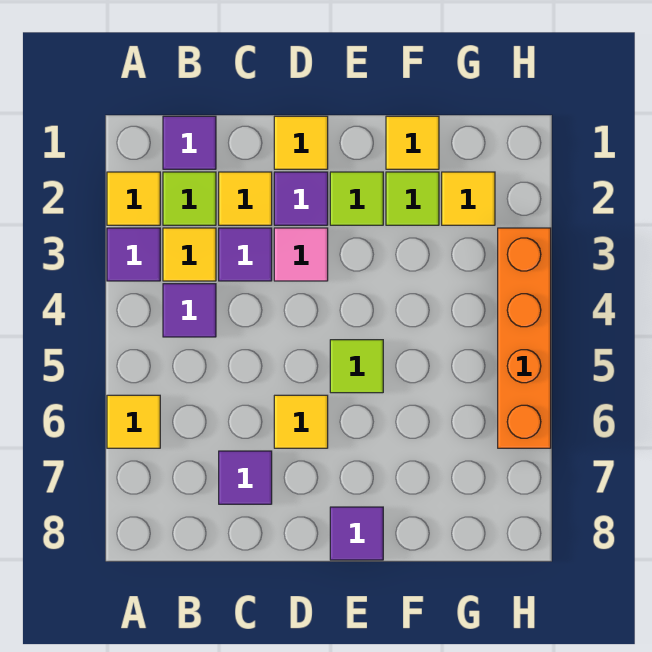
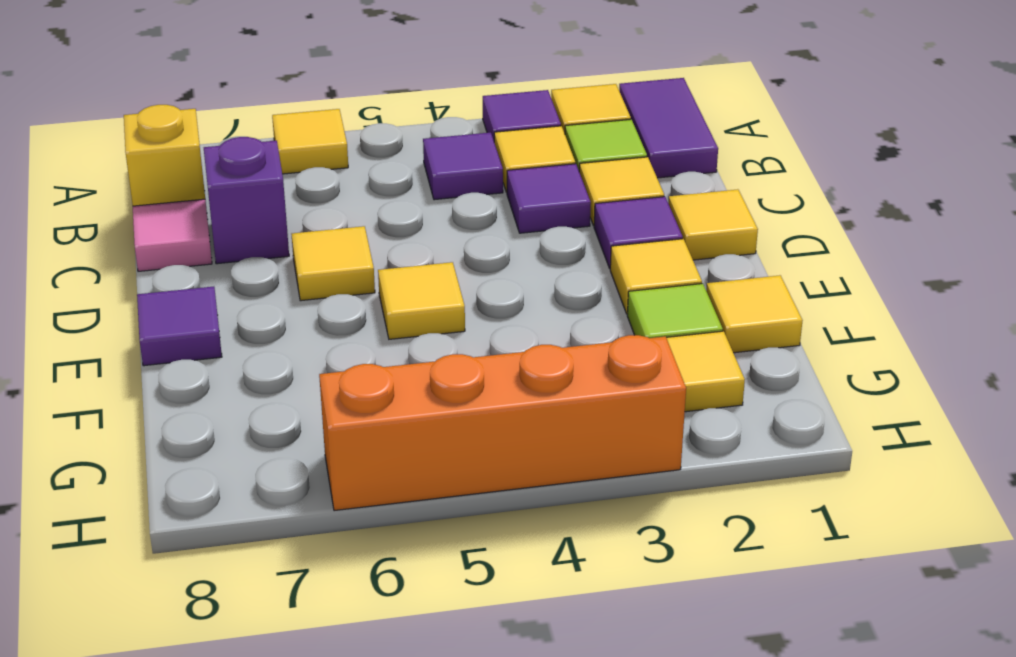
purple 1x1 tile [163,116,216,169] -> purple 1x2 tile [619,78,718,178]
none -> yellow 1x1 brick [124,105,205,206]
purple 1x1 tile [219,451,272,504] -> purple 1x1 brick [204,137,289,264]
pink 1x1 tile [274,228,328,281] -> pink 1x1 tile moved to [133,199,212,271]
lime 1x1 tile [330,172,383,225] -> yellow 1x1 tile [610,239,702,314]
lime 1x1 tile [330,340,383,393] -> yellow 1x1 tile [378,262,465,339]

